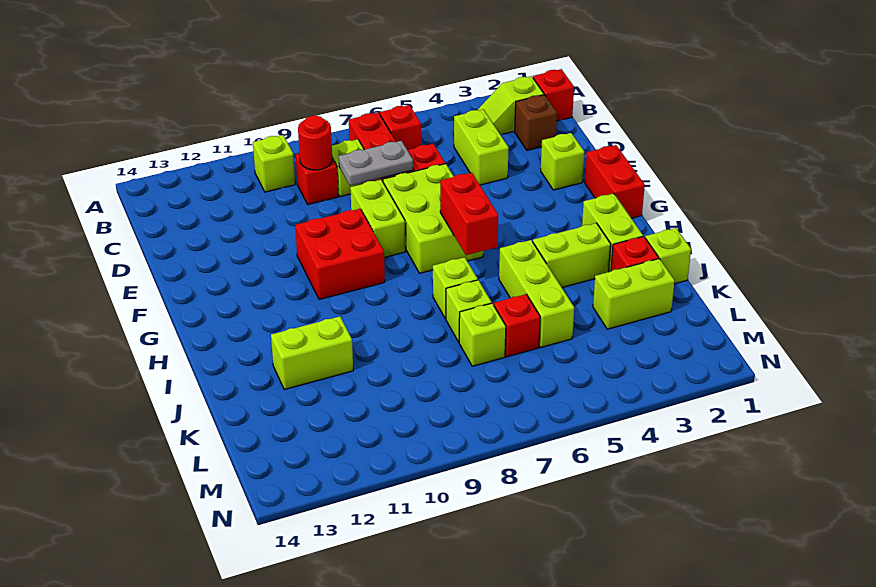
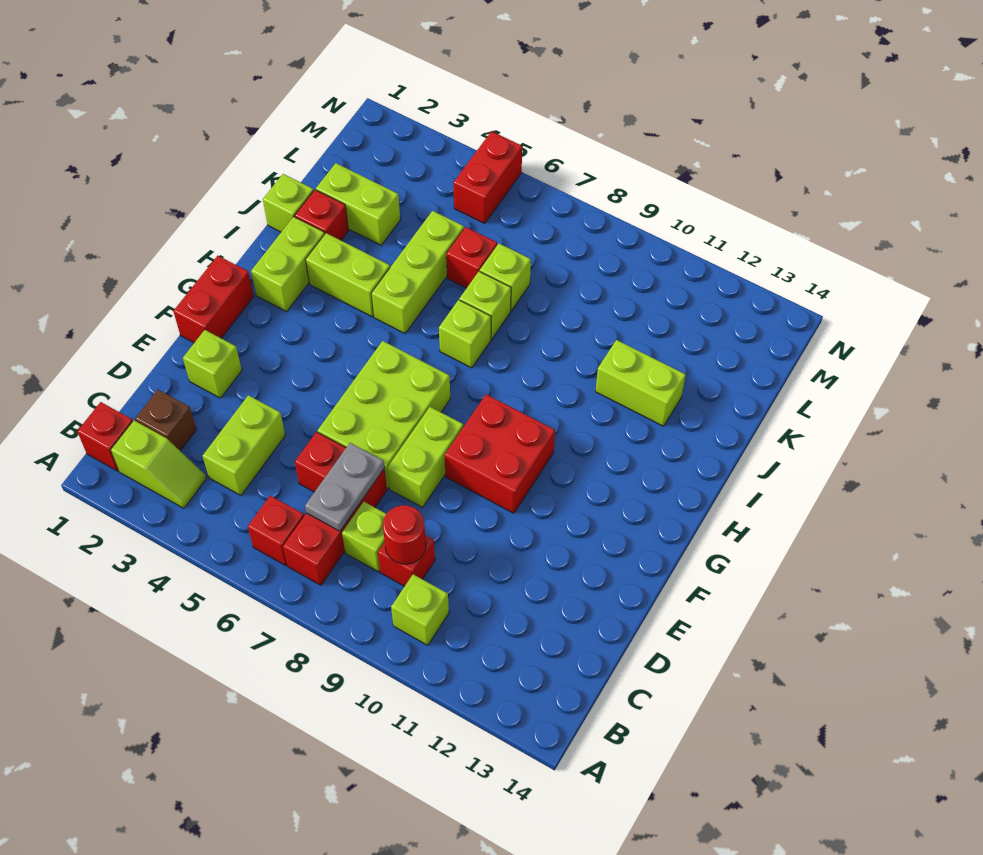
grey 1x2 plate [339,141,413,186] -> grey 1x2 plate turned to [305,443,384,531]
red 1x2 brick [440,173,498,255] -> red 1x2 brick moved to [453,131,522,223]

